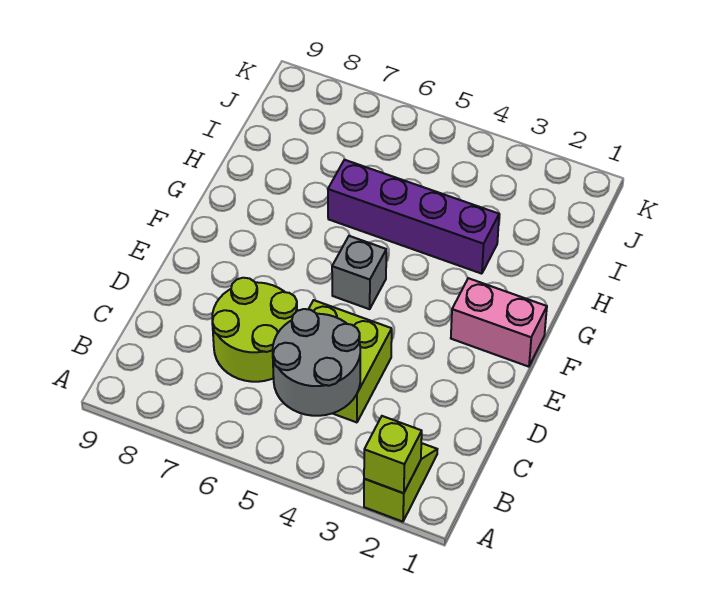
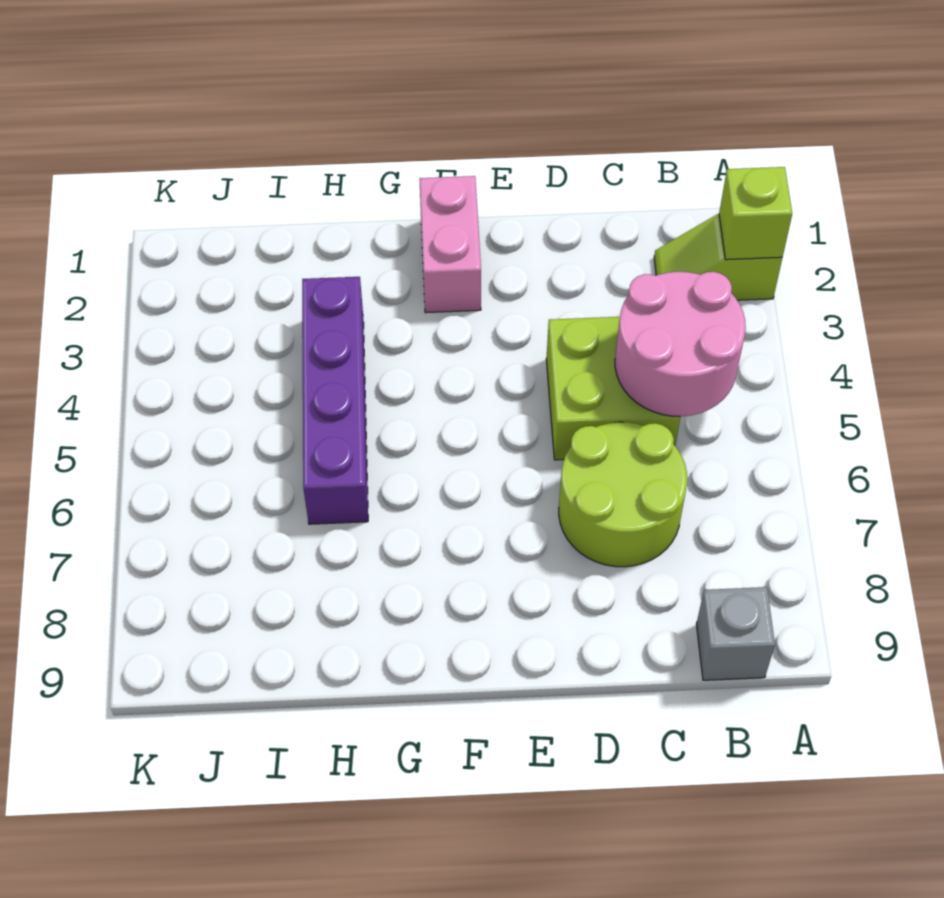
grey 2x2 round brick [273,309,360,416] -> pink 2x2 round brick [615,272,746,416]
grey 1x1 brick [332,236,386,309] -> grey 1x1 brick moved to [696,587,775,680]

